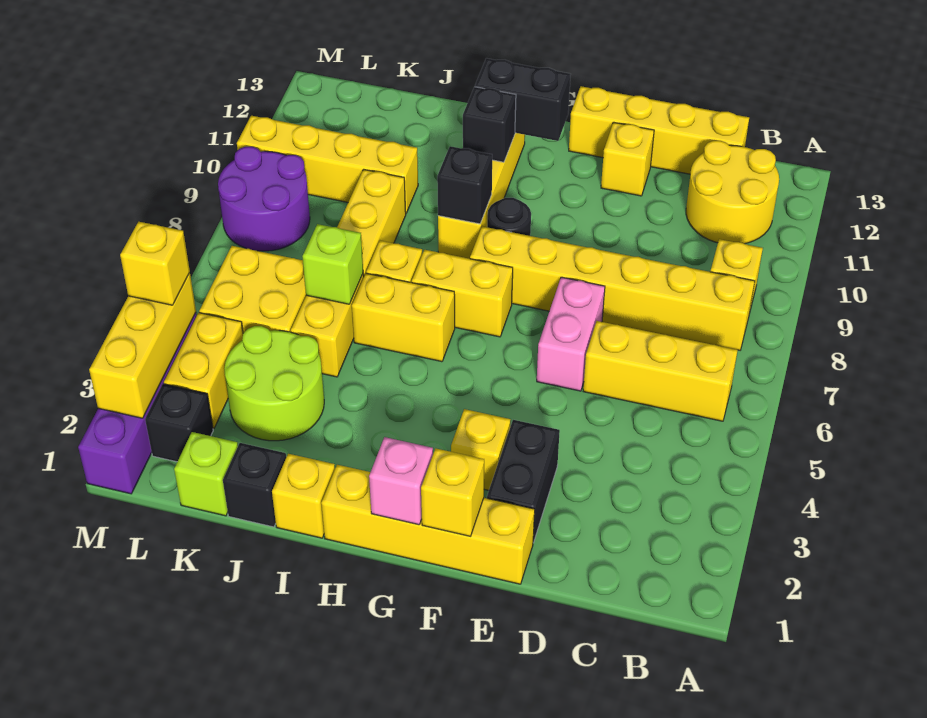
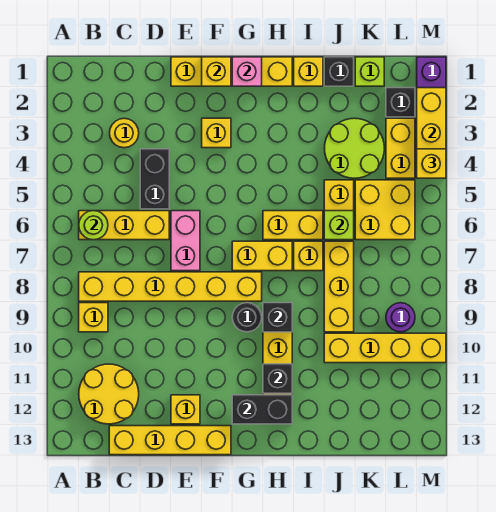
none -> lime 1x1 round brick [79,211,108,240]
none -> yellow 1x1 round brick [110,118,139,148]
black 1x2 brick [487,420,560,543] -> black 1x2 brick moved to [140,149,169,209]
purple 2x2 round brick [218,147,310,251] -> purple 1x1 round brick [386,303,415,332]

